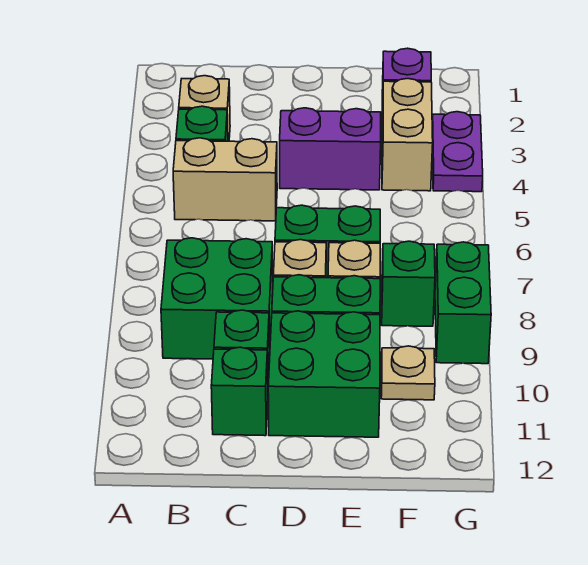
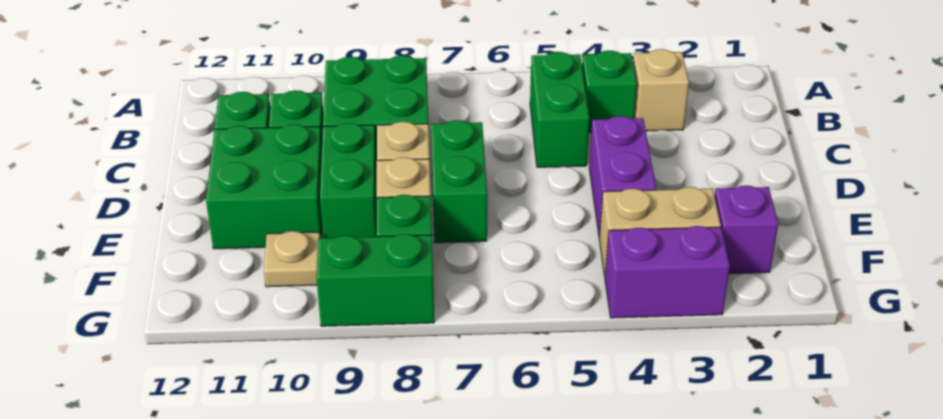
tan 1x2 brick [173,138,277,221] -> green 1x2 brick [530,52,589,167]
purple 1x2 plate [432,112,483,192] -> purple 1x2 brick [605,226,730,318]

